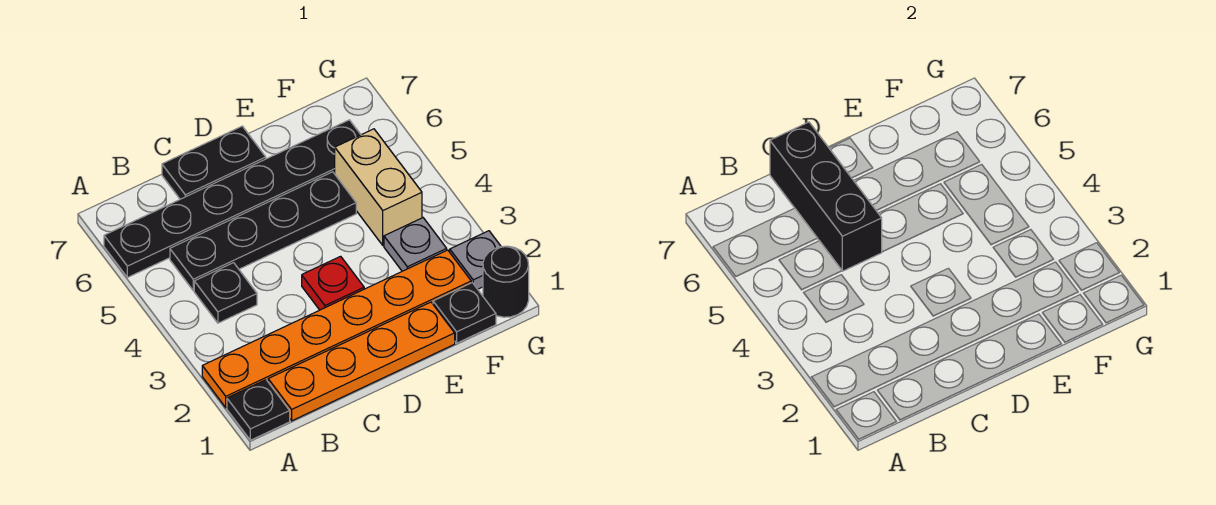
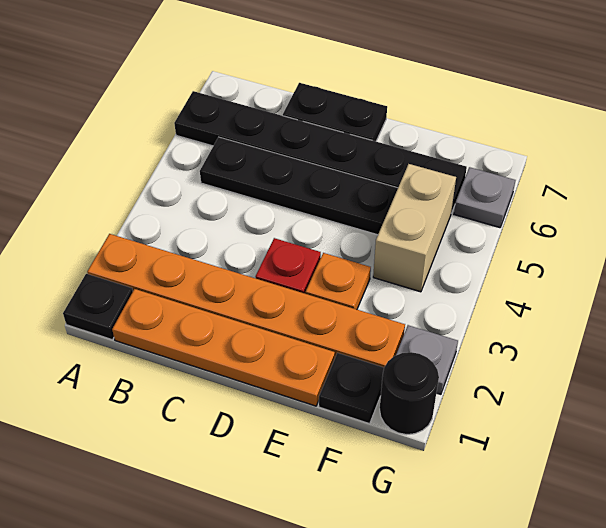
black 1x1 plate [194,263,257,323] -> none
black 1x3 brick [770,122,882,271] -> none
none -> orange 1x1 plate [306,253,371,309]
grey 1x1 plate [384,218,447,271] -> grey 1x1 plate moved to [454,167,515,228]

